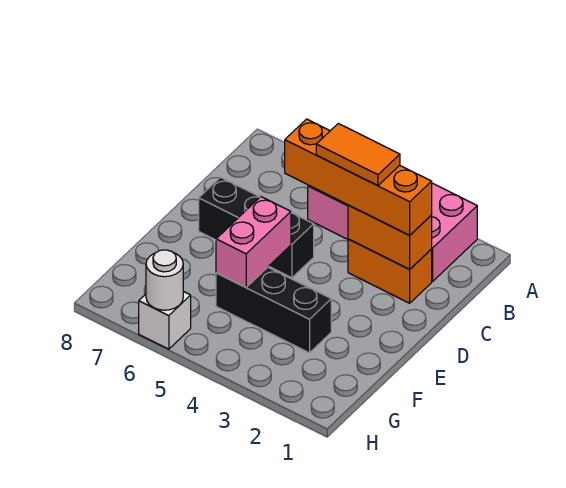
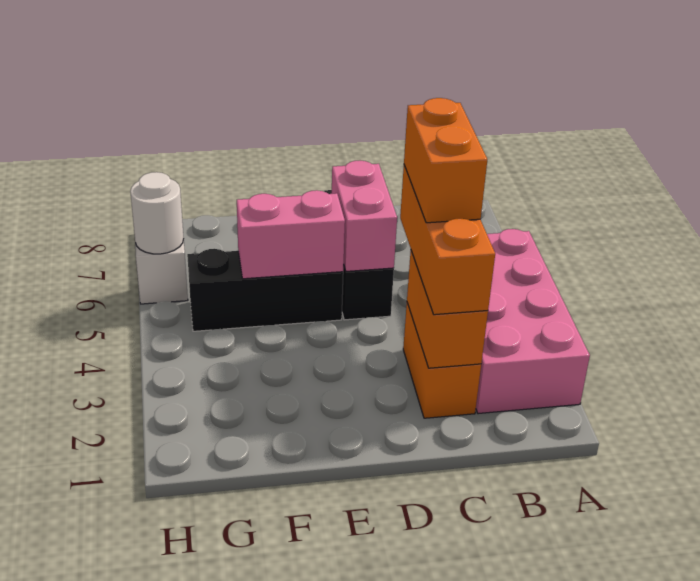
orange 1x4 brick [285,119,432,235] -> orange 1x3 brick [400,165,495,315]
orange 1x2 tile [316,124,400,186] -> orange 1x2 brick [404,98,487,223]
none -> pink 1x2 brick [332,161,397,271]
black 1x3 brick [216,267,331,353] -> black 1x3 brick turned to [187,249,343,331]

